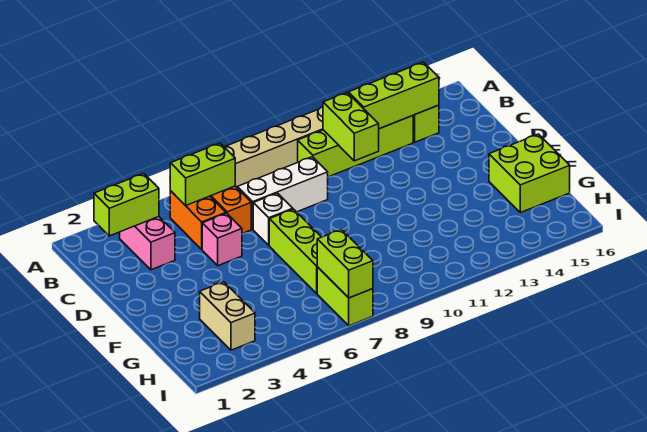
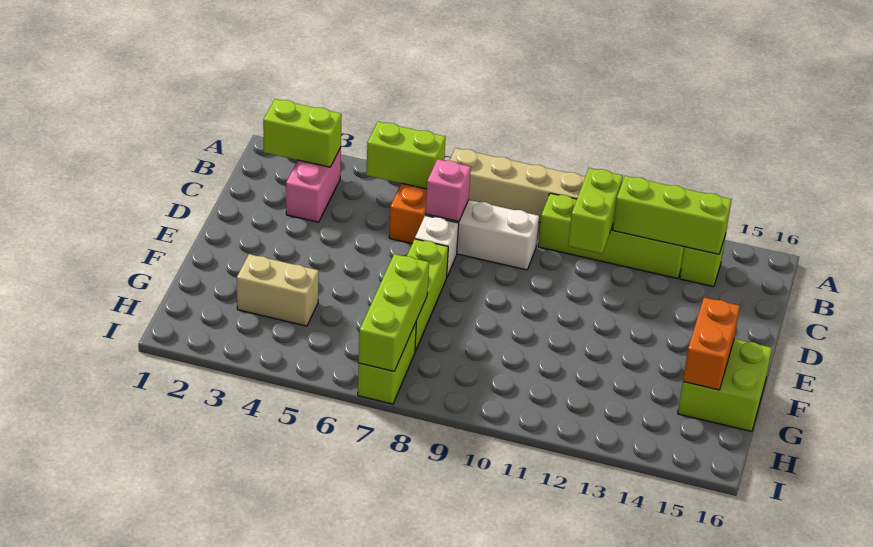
orange 1x2 brick [170,191,226,249] -> orange 1x2 brick moved to [683,297,740,390]
pink 1x1 brick [202,213,242,266] -> pink 1x1 brick moved to [426,159,471,221]
tan 1x2 brick [200,282,255,350] -> tan 1x2 brick turned to [237,254,319,326]
lime 1x2 brick [317,229,373,298] -> lime 1x3 brick [359,254,429,371]

